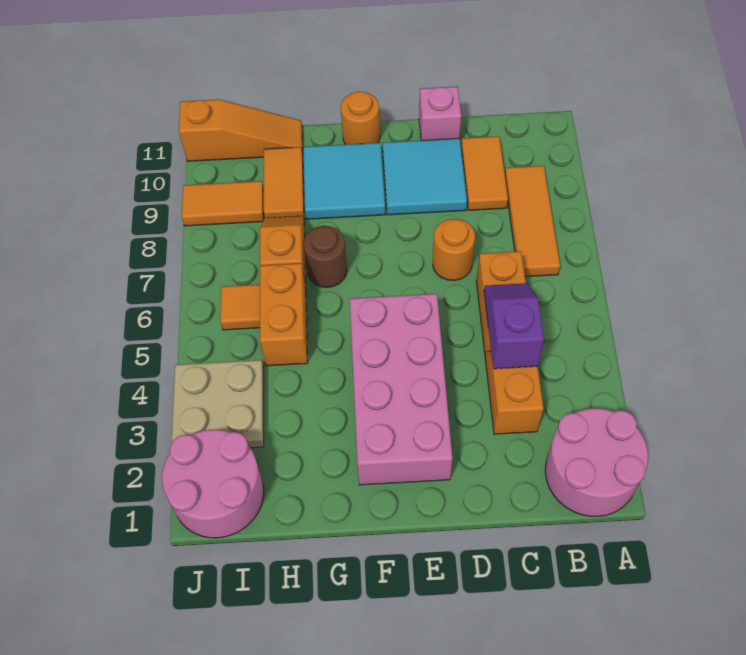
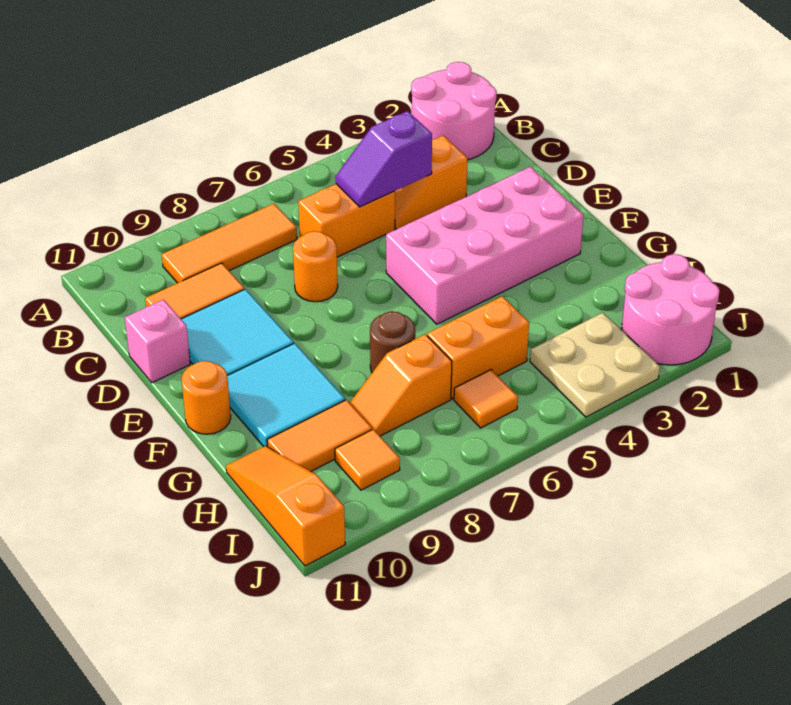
orange 1x2 tile [182,181,264,226] -> orange 1x1 tile [335,429,400,490]

